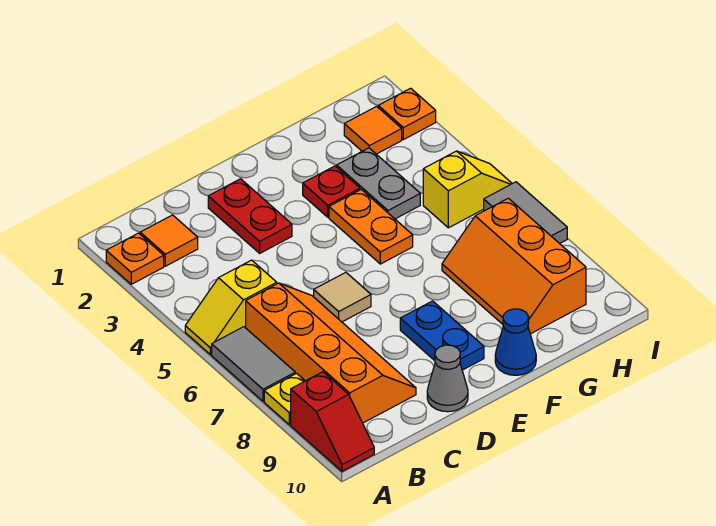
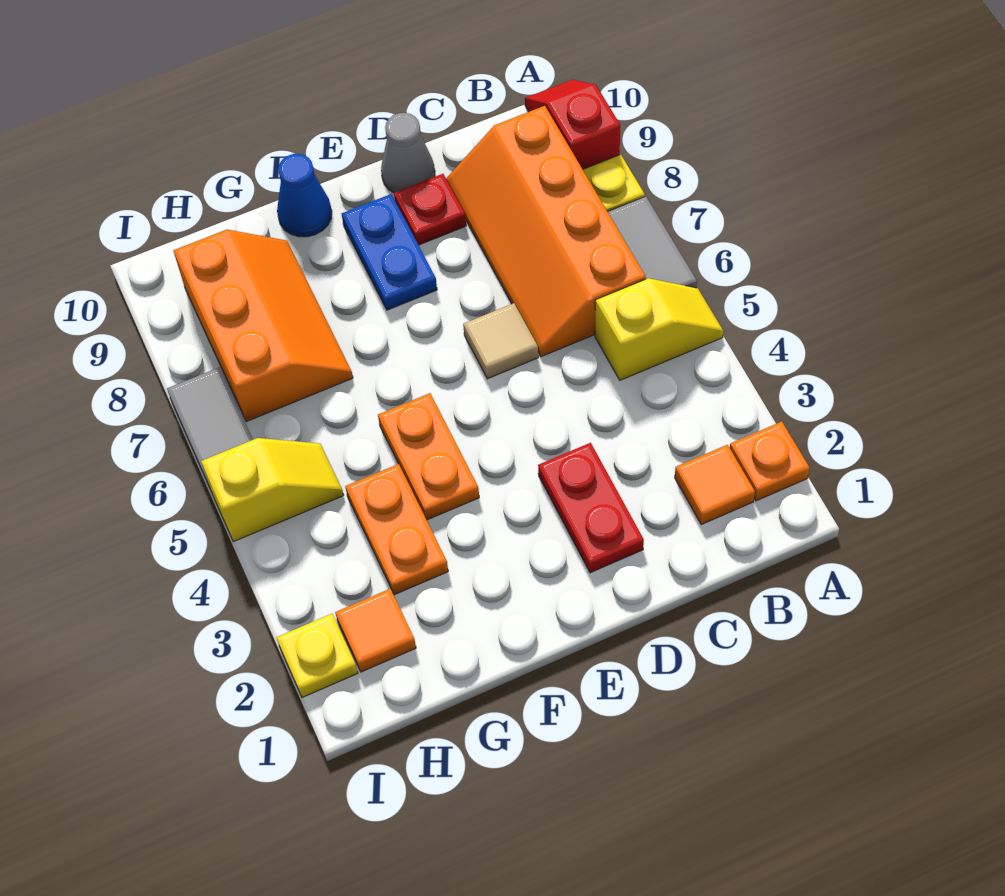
red 1x1 plate [303,166,360,217] -> red 1x1 plate moved to [394,174,466,245]
grey 1x2 plate [337,148,420,219] -> orange 1x2 plate [345,464,448,595]
yellow 1x2 slope [423,151,512,228] -> yellow 1x2 slope turned to [201,438,344,542]
orange 1x1 plate [378,88,436,140] -> yellow 1x1 plate [277,614,358,698]

